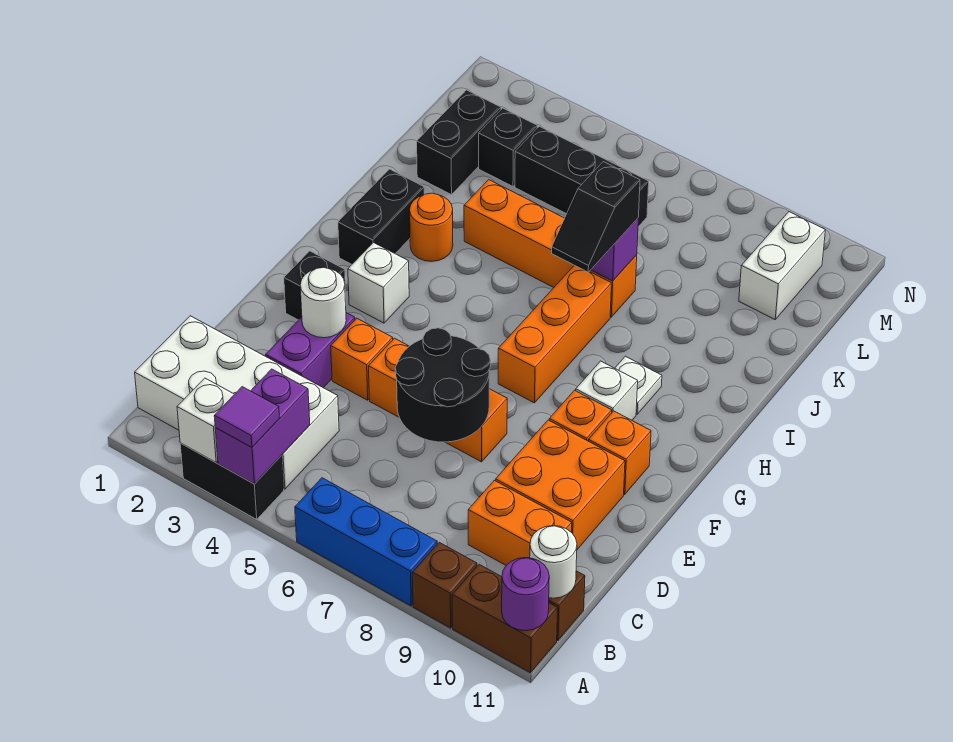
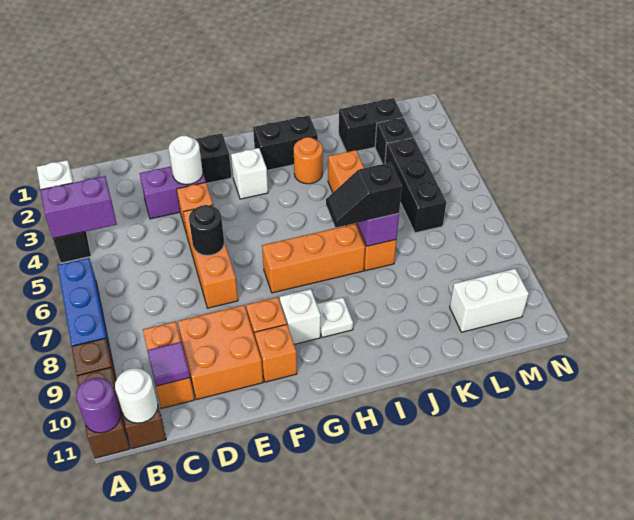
purple 1x1 tile [214,387,280,447] -> purple 1x1 tile moved to [147,342,190,386]
white 2x4 brick [135,316,339,489] -> none
black 2x2 round brick [395,328,490,442] -> black 1x1 round brick [189,205,224,256]

